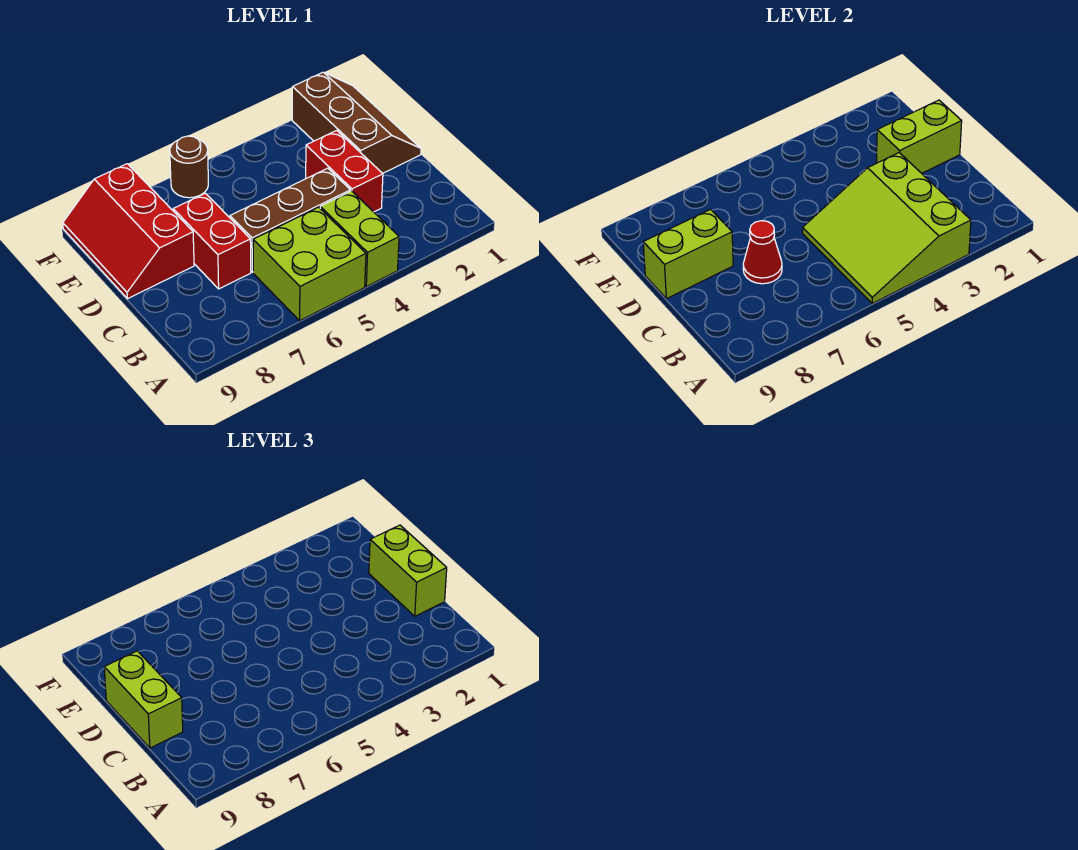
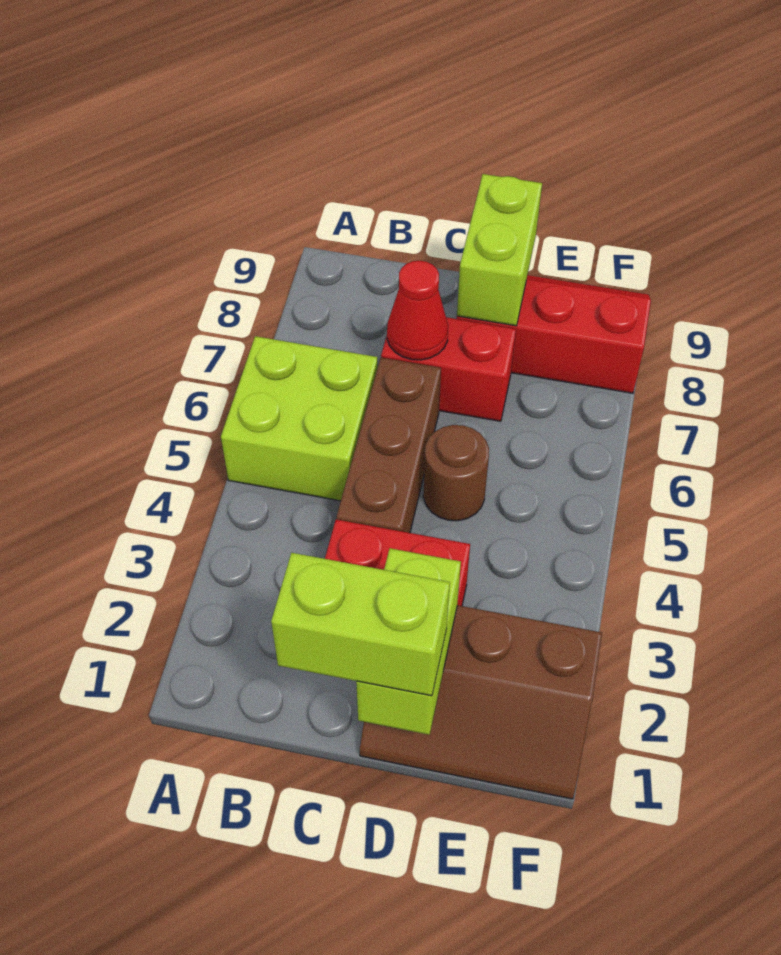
lime 3x3 slope [803,153,971,304] -> none
lime 1x2 brick [320,191,399,287] -> none
lime 1x2 brick [104,651,183,748] -> none
brown 1x1 round brick [170,136,208,198] -> brown 1x1 round brick moved to [423,425,489,521]

